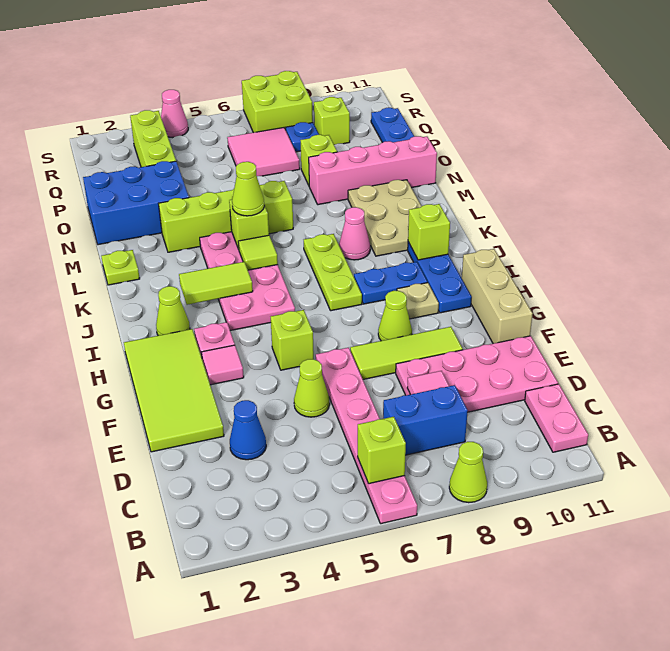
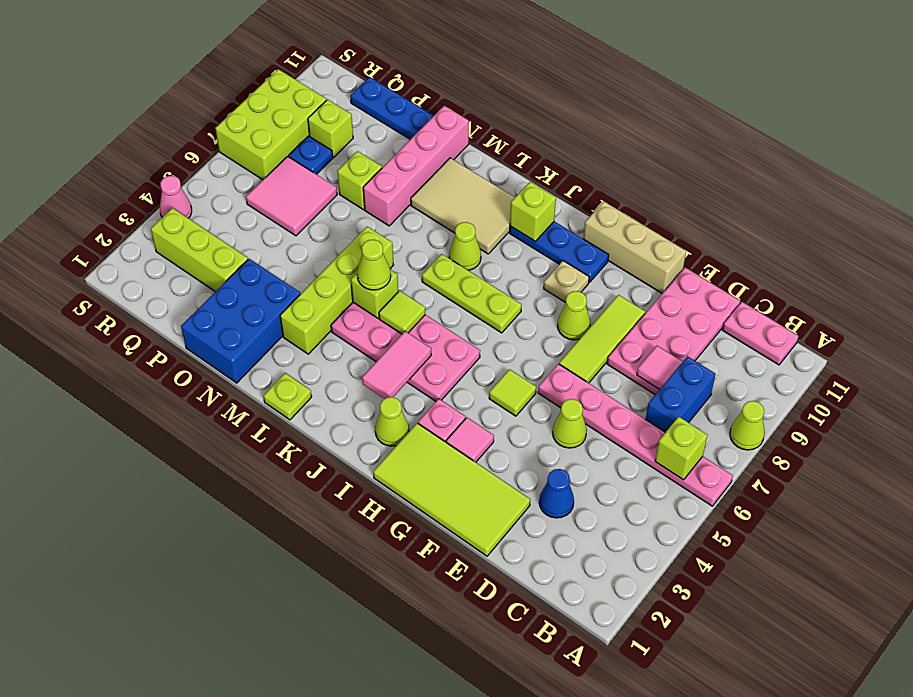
lime 1x1 brick [271,310,314,370] -> lime 1x1 tile [489,369,536,416]
blue 1x2 plate [354,262,427,304] -> none
lime 1x2 tile [179,262,253,305] -> pink 1x2 tile [362,331,431,399]
pink 1x1 cone [339,207,370,260] -> lime 1x1 cone [449,222,481,270]
tan 2x3 plate [348,180,422,256] -> tan 2x3 tile [411,158,515,254]
lime 2x2 brick [242,71,313,133] -> lime 2x3 brick [215,69,326,180]

